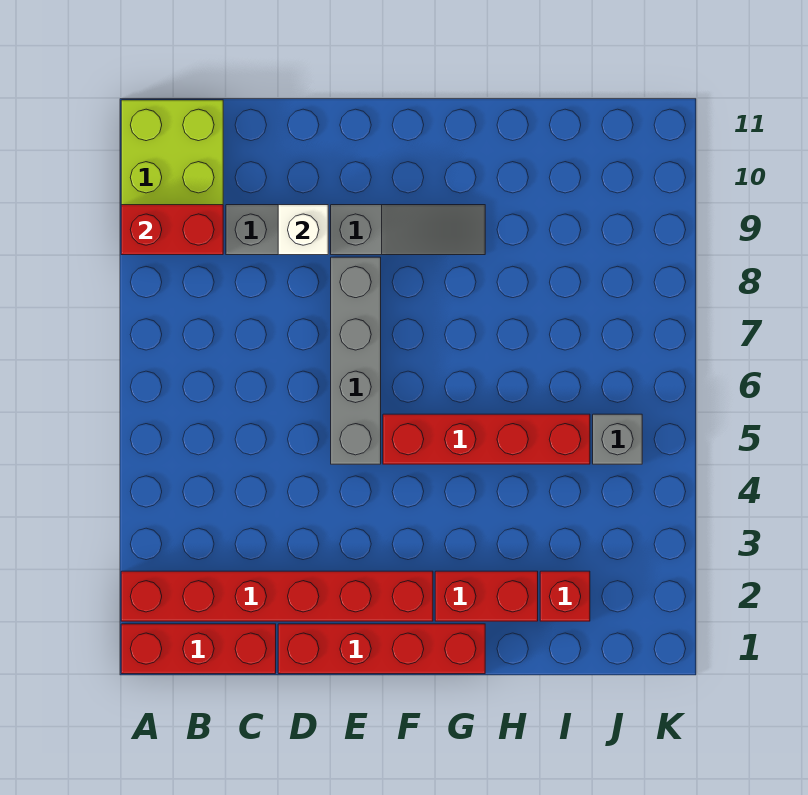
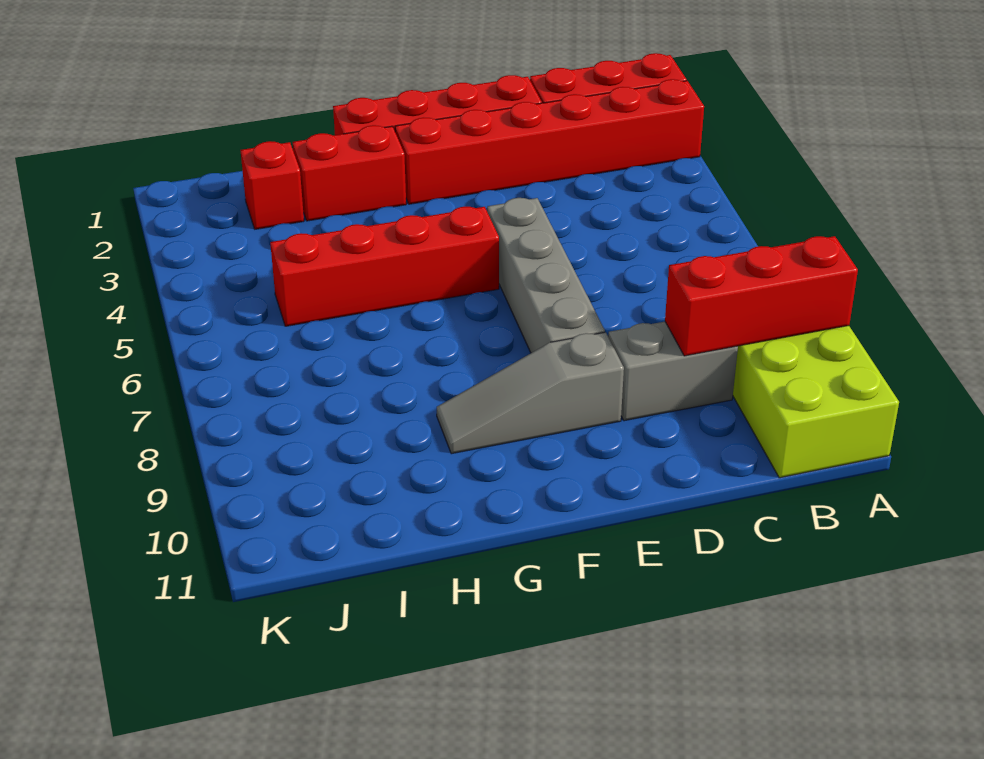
red 1x2 brick [121,205,223,255] -> red 1x3 brick [665,236,858,356]
white 1x1 brick [278,205,328,255] -> none
grey 1x1 brick [593,414,642,464] -> none

